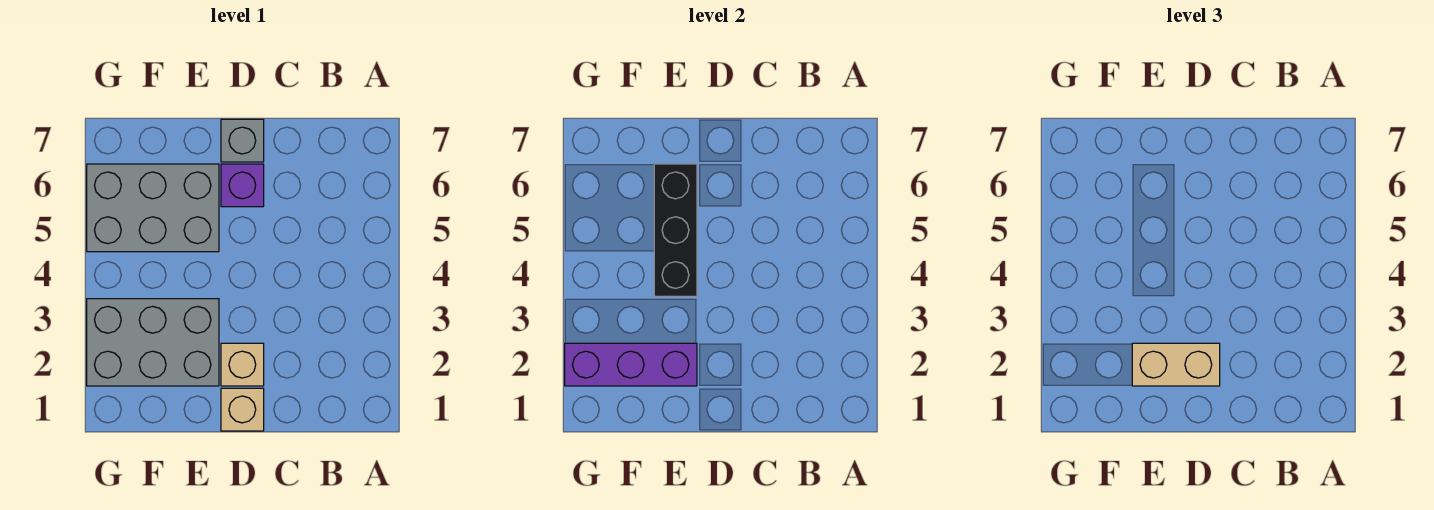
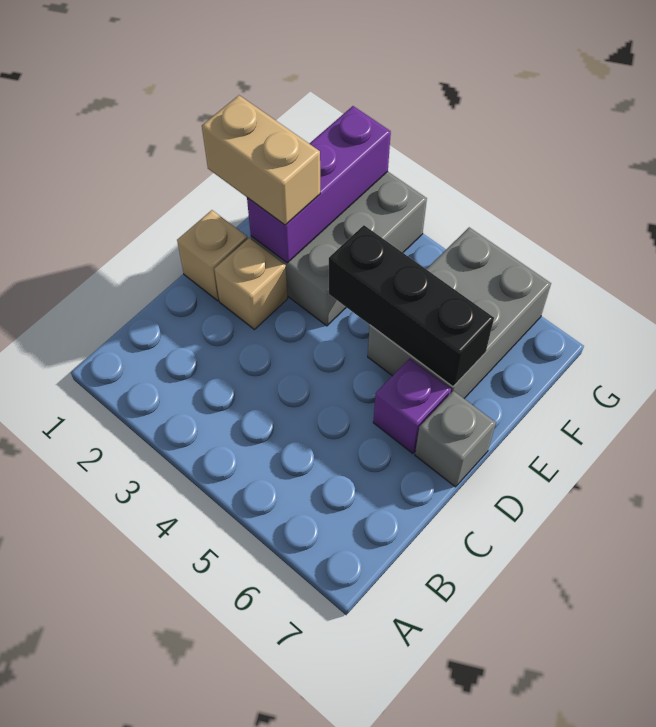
tan 1x2 brick [1132,343,1220,386] -> tan 1x2 brick turned to [202,95,320,225]

